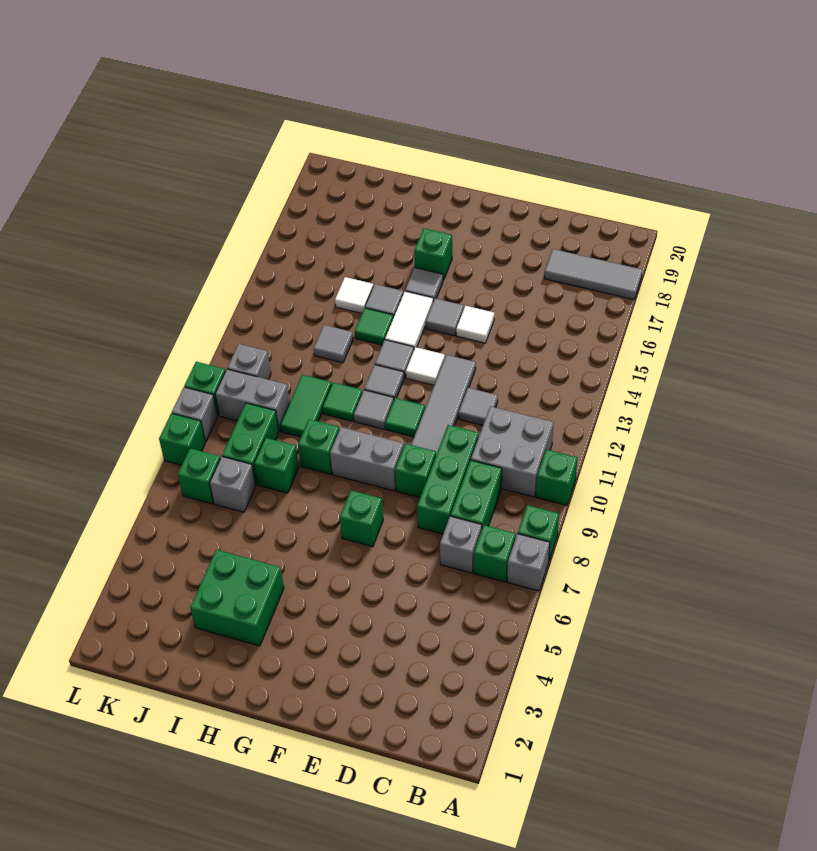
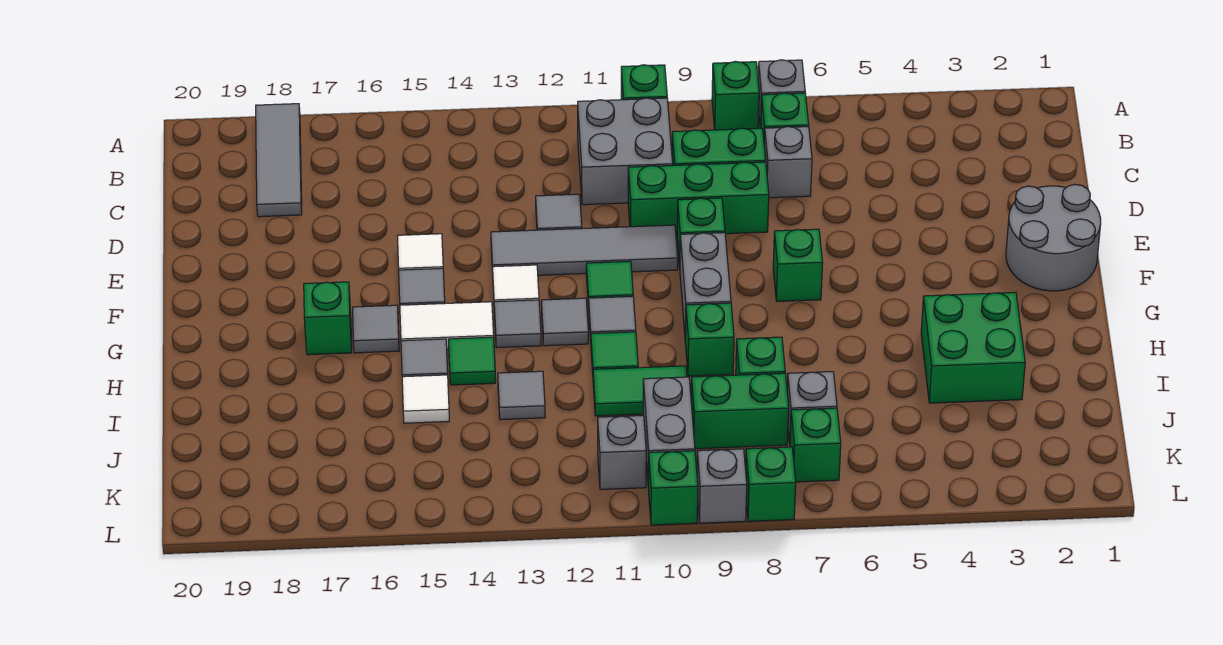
none -> grey 2x2 round brick [1006,185,1101,291]

